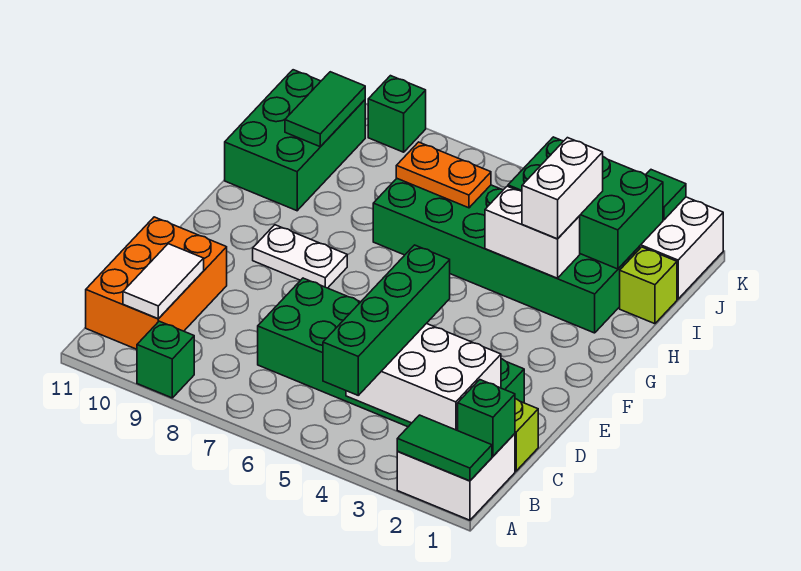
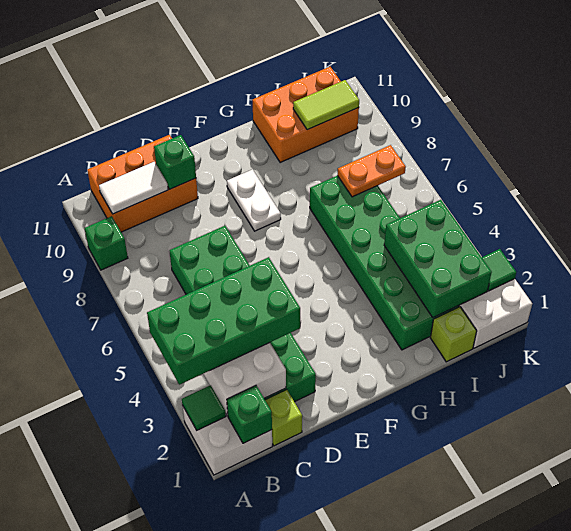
green 1x2 tile [397,415,492,481] -> green 1x1 tile [182,385,226,430]
green 1x4 brick [323,245,450,395] -> green 2x4 brick [147,257,300,385]
white 1x2 brick [485,186,580,278] -> none
white 1x2 brick [522,138,603,239] -> none
green 2x3 brick [225,70,365,211] -> orange 2x3 brick [252,67,359,162]
orange 1x2 plate [396,142,491,208] -> orange 1x2 plate turned to [337,145,406,197]
green 1x2 tile [285,72,365,147] -> lime 1x2 tile [293,80,359,130]
green 1x1 brick [368,76,426,152] -> green 1x1 brick moved to [154,135,196,189]

